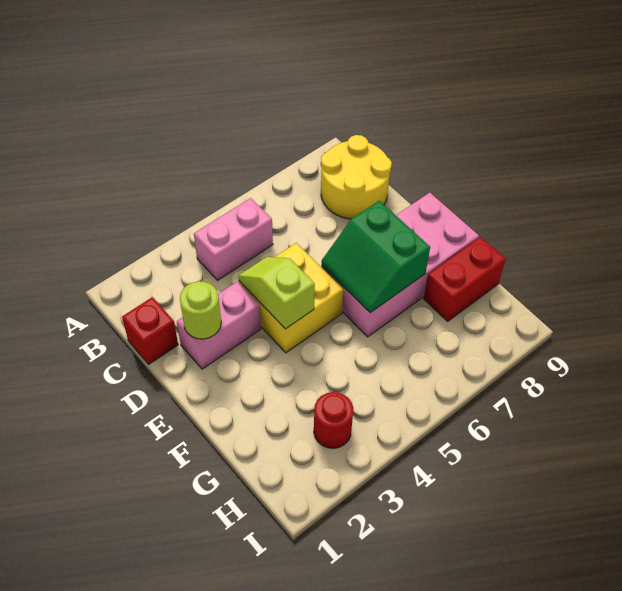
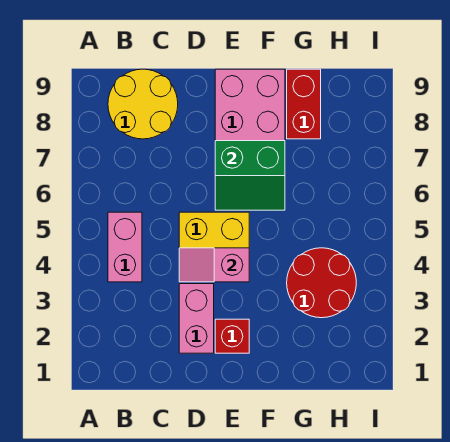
red 1x1 brick [122,297,178,364] -> red 1x1 brick moved to [215,319,249,353]
lime 1x1 round brick [180,281,221,339] -> none
lime 1x2 slope [238,257,315,329] -> pink 1x2 slope [179,248,249,282]
red 1x1 round brick [314,392,353,448] -> red 2x2 round brick [287,248,356,318]

